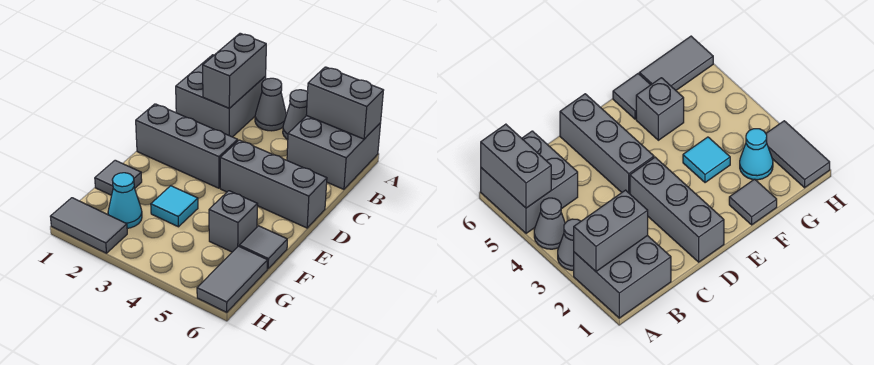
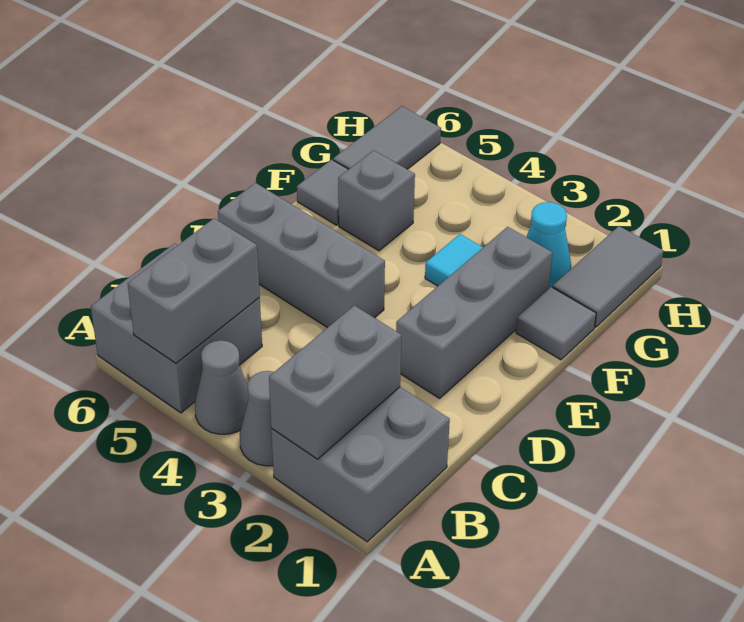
grey 1x2 brick [306,67,384,139] -> grey 1x2 brick turned to [127,218,260,363]
grey 1x3 brick [136,104,238,188] -> grey 1x3 brick turned to [396,227,552,398]
grey 1x2 tile [50,198,127,253] -> grey 1x2 tile turned to [553,226,663,327]

